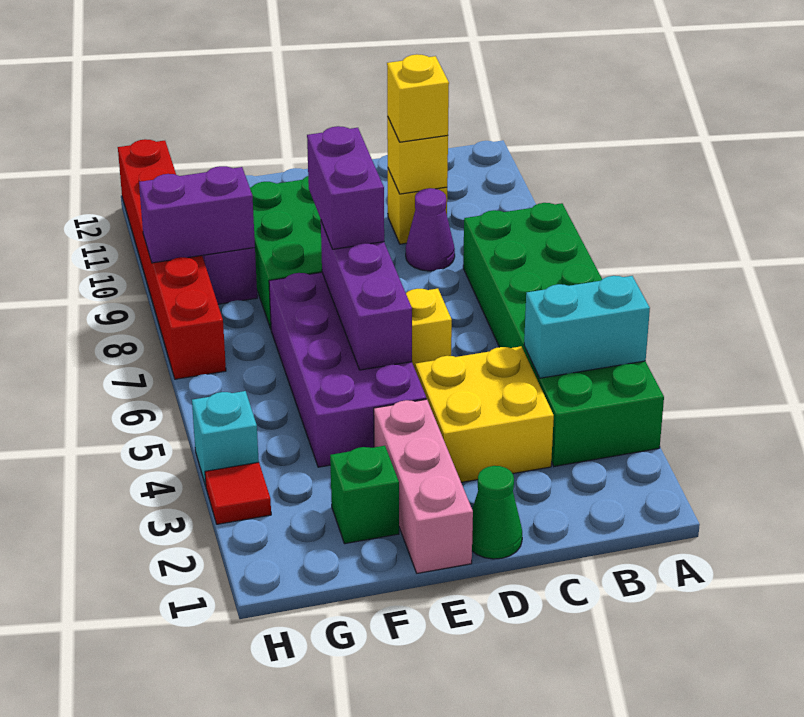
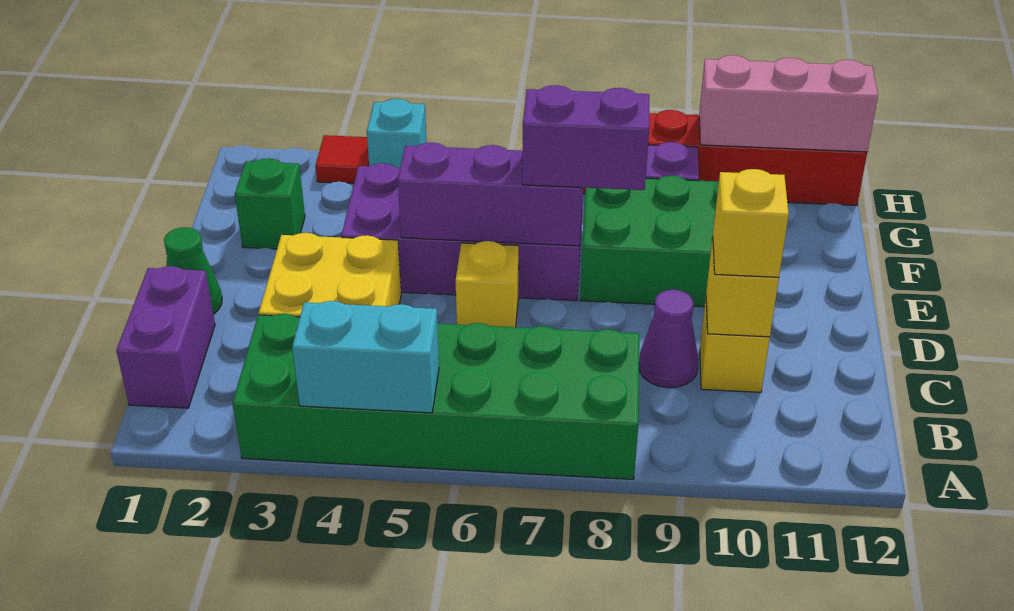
cyan 1x2 brick [524,276,650,378] -> cyan 1x2 brick turned to [292,301,439,413]
pink 1x3 brick [374,399,473,573] -> pink 1x3 brick moved to [699,55,878,152]
purple 1x2 brick [139,166,255,263] -> purple 1x2 brick moved to [116,266,215,408]

